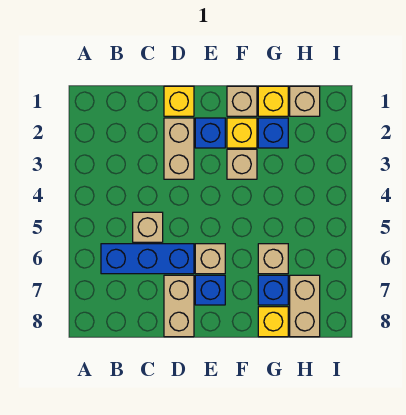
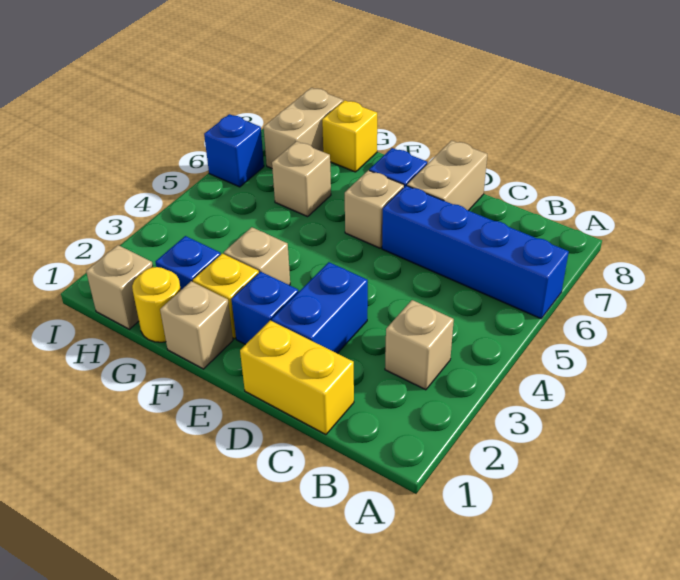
blue 1x3 brick [101,244,194,274] -> blue 1x4 brick [382,186,569,319]
tan 1x1 brick [133,212,163,242] -> tan 1x1 brick moved to [385,300,454,390]
yellow 1x1 brick [164,86,194,116] -> yellow 1x2 brick [240,320,354,435]
tan 1x2 brick [164,118,194,179] -> blue 1x2 brick [272,262,368,353]
yellow 1x1 brick [258,86,288,116] -> yellow 1x1 round brick [132,267,181,342]
blue 1x1 brick [258,275,288,305] -> blue 1x1 brick moved to [204,114,264,187]

